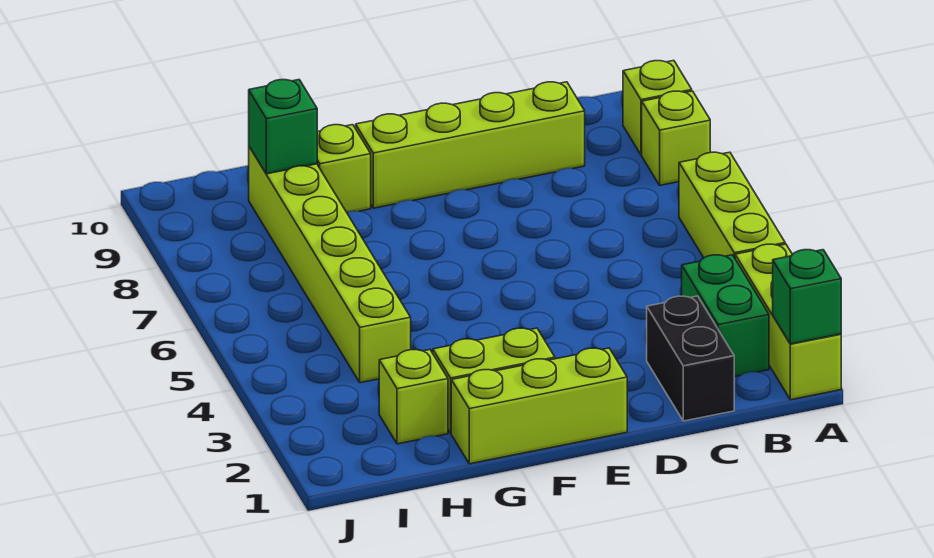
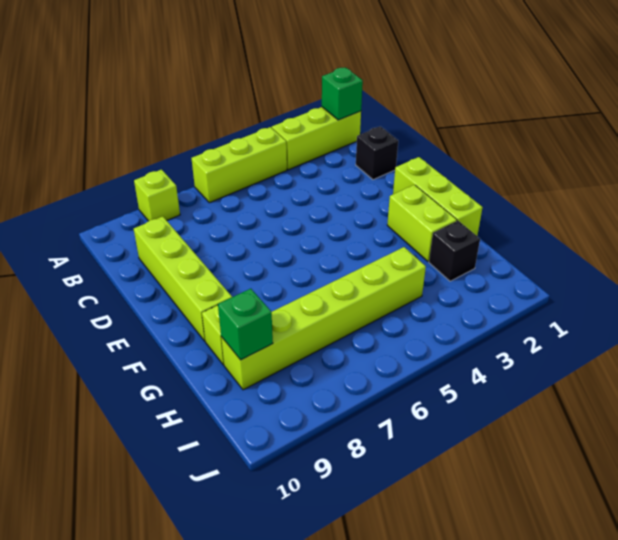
lime 1x1 brick [623,61,692,155] -> none
green 1x2 brick [682,255,769,377] -> none
black 1x2 brick [647,296,734,421] -> black 1x1 brick [356,126,398,180]
lime 1x1 brick [379,350,448,444] -> black 1x1 brick [429,221,480,281]

